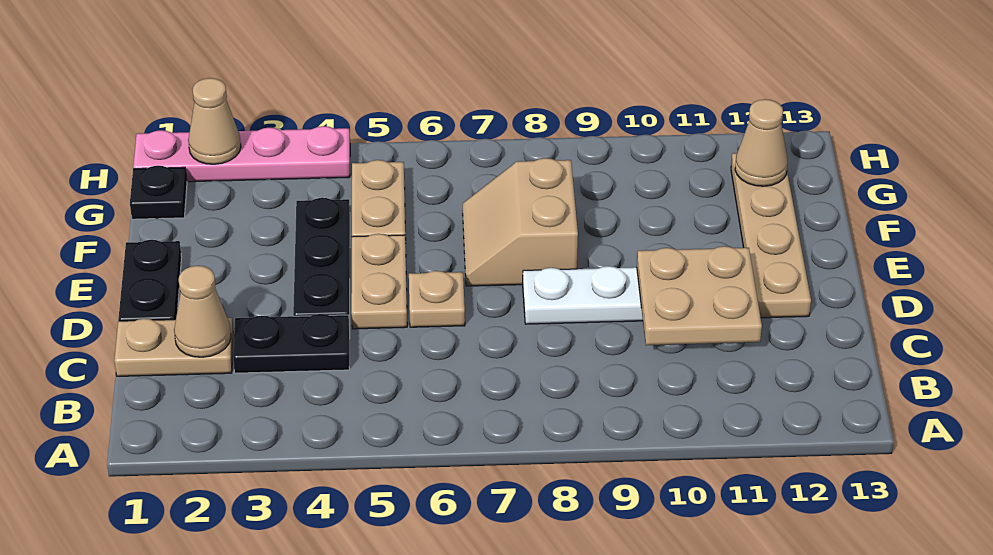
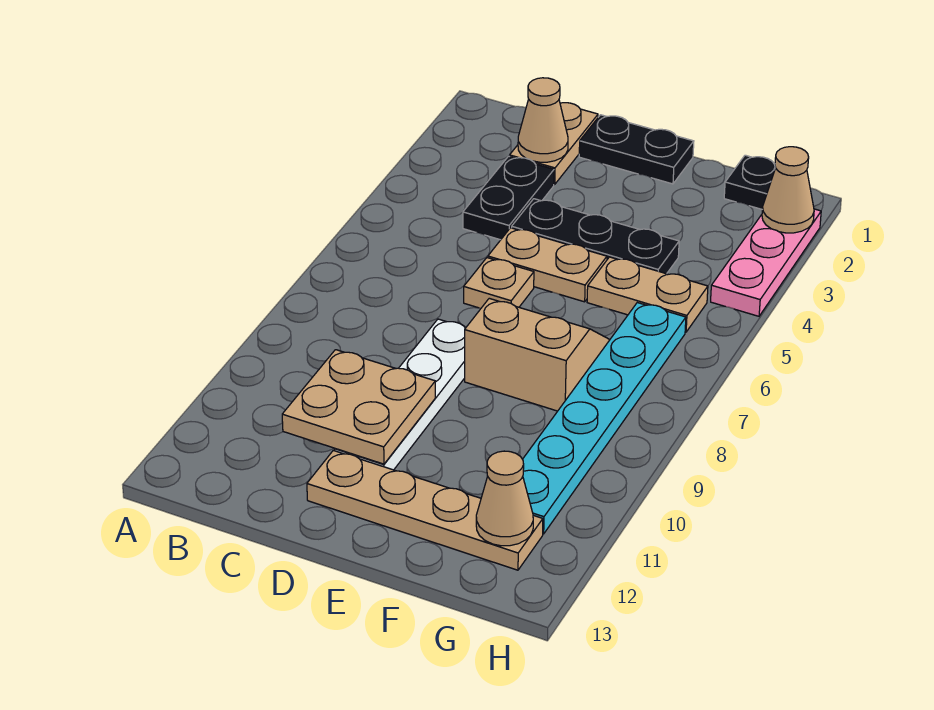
none -> cyan 1x6 plate [523,303,686,534]
pink 1x4 plate [133,126,350,182] -> pink 1x3 plate [711,209,821,316]

